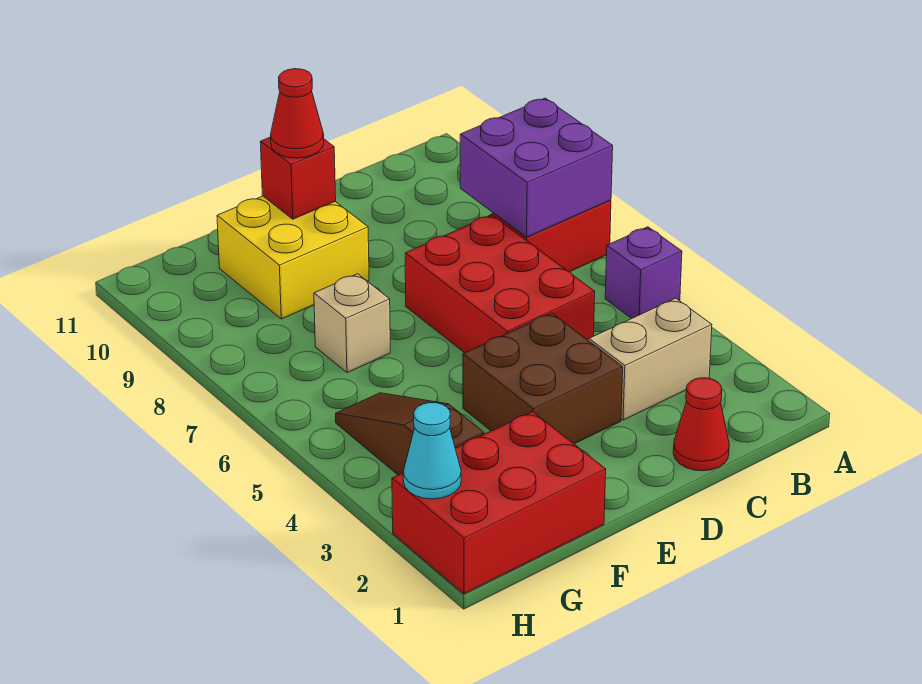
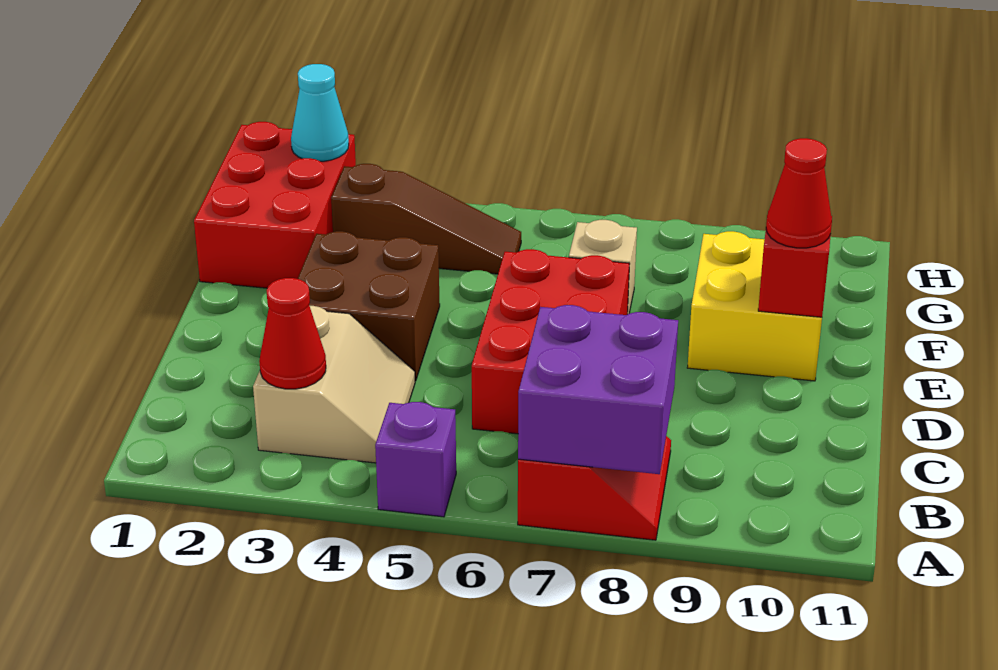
red 1x1 cone [673,378,729,471] -> red 1x1 cone moved to [259,278,326,389]
red 2x3 brick [405,215,595,353] -> red 2x3 brick turned to [472,249,629,434]

